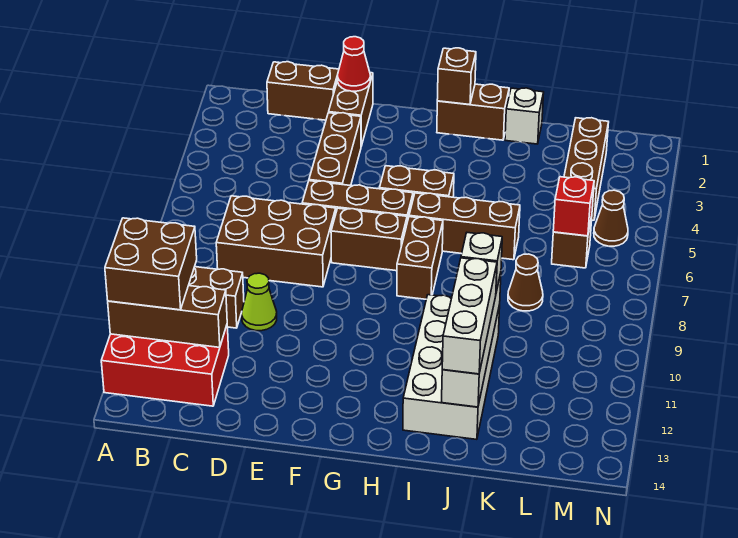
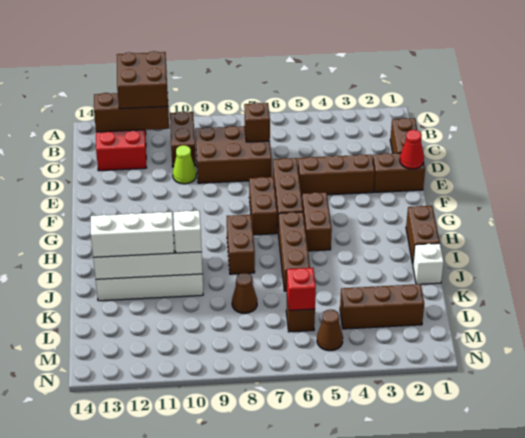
brown 1x3 brick [108,286,227,347] -> brown 1x3 brick turned to [94,93,169,132]
brown 2x3 brick [216,196,336,287] -> brown 2x3 brick turned to [195,126,272,183]
brown 1x1 brick [437,48,476,105] -> brown 1x1 brick moved to [244,103,270,142]
brown 1x2 brick [397,217,443,299] -> brown 1x2 brick turned to [227,215,255,274]

